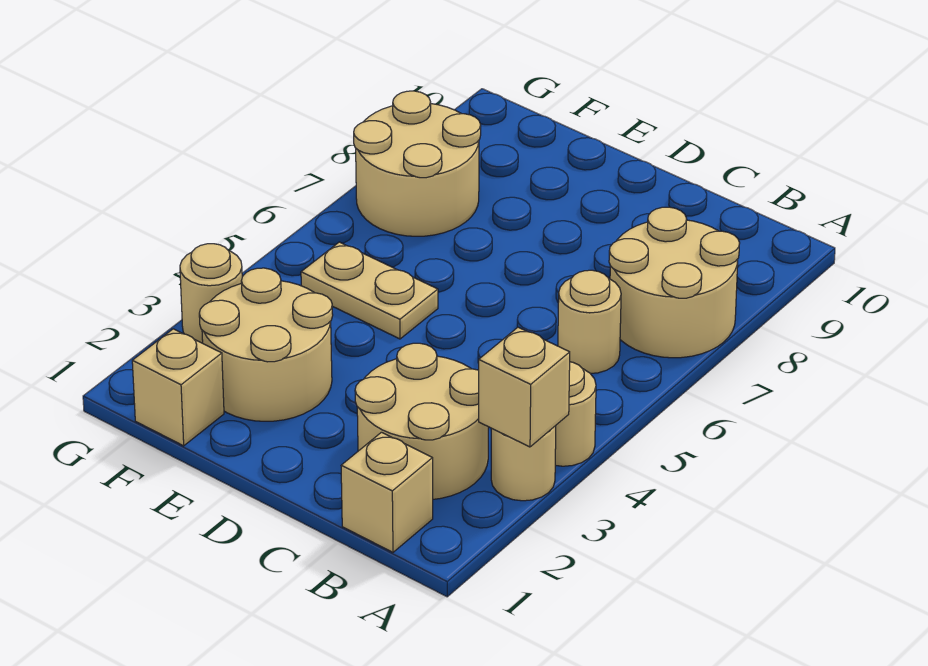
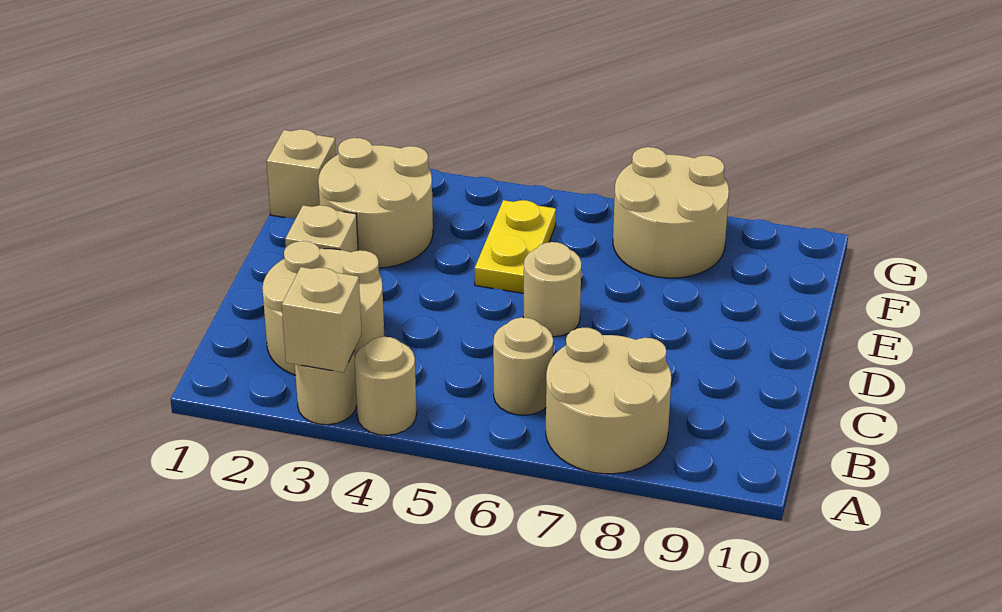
tan 1x1 brick [341,432,433,552] -> tan 1x1 brick moved to [285,205,358,252]
tan 1x2 plate [301,242,438,339] -> yellow 1x2 plate [475,200,556,293]
tan 1x1 round brick [180,244,242,343] -> tan 1x1 round brick moved to [523,242,581,337]

